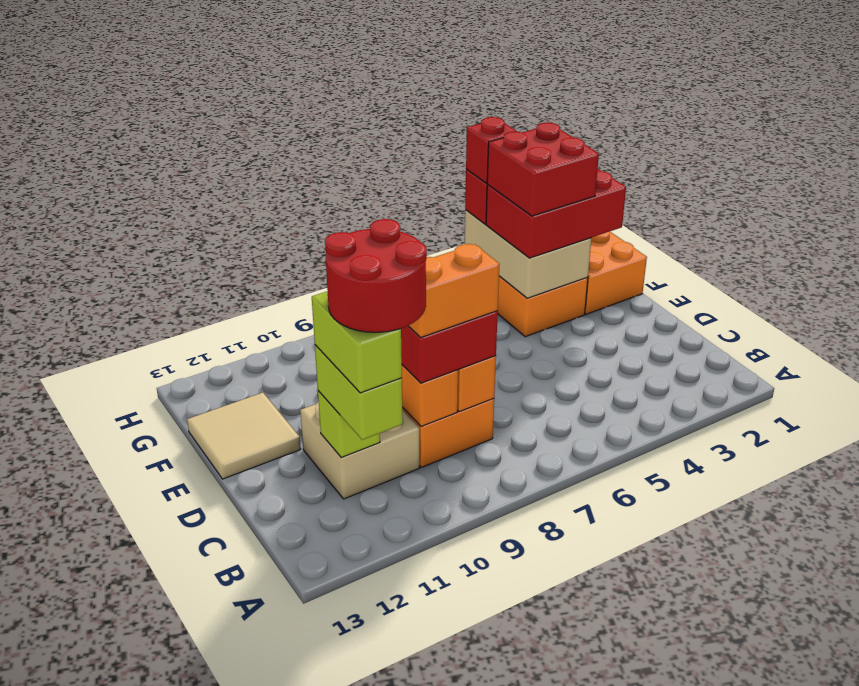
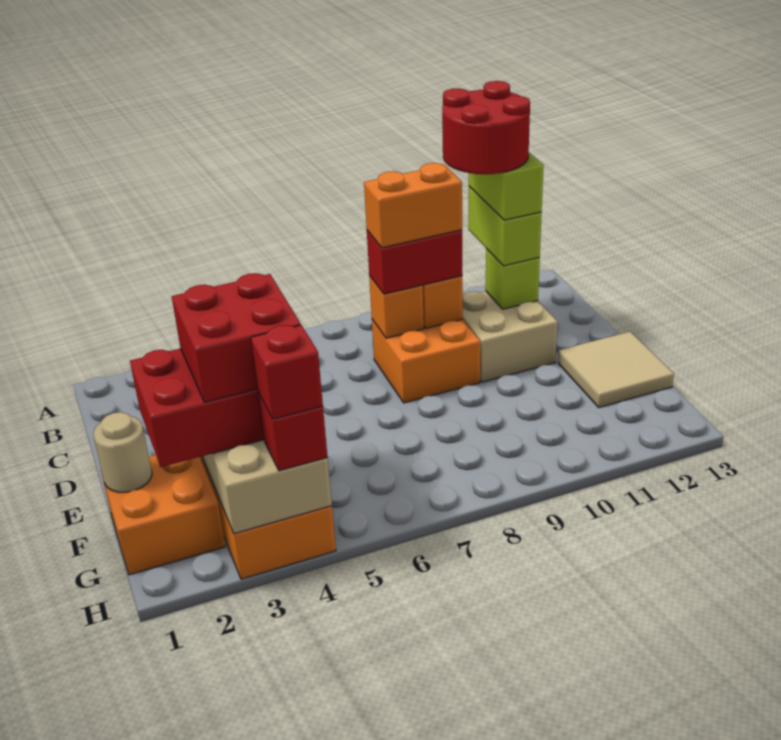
none -> tan 1x1 round brick [94,412,152,492]

